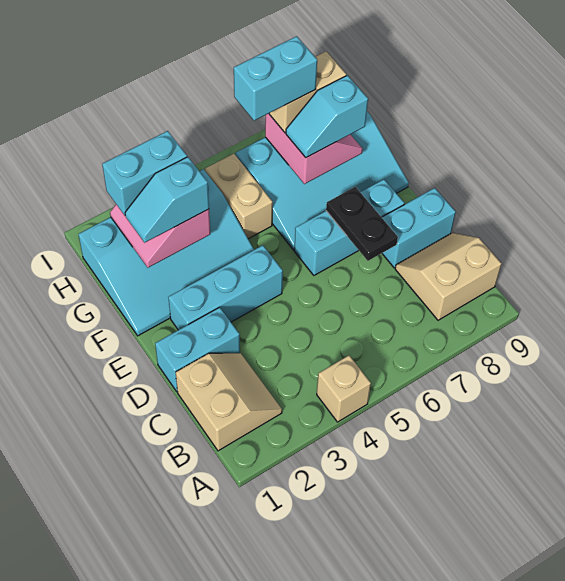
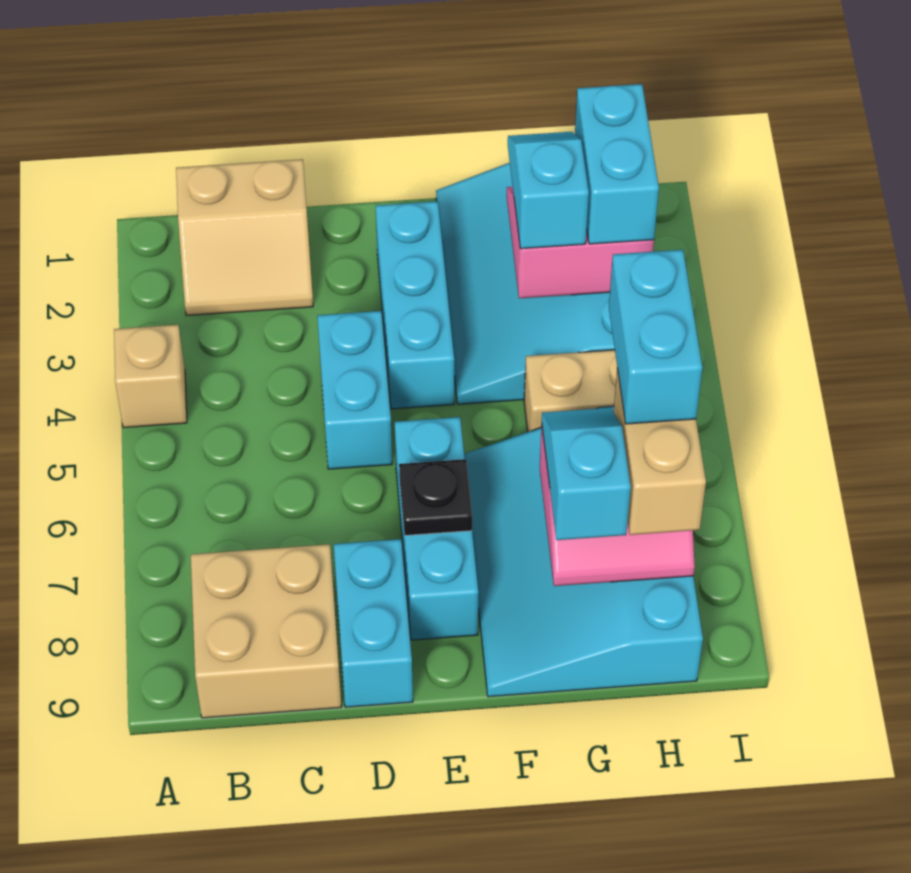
tan 2x2 slope [395,233,501,320] -> tan 2x2 brick [191,544,341,718]
cyan 1x2 brick [155,307,240,392] -> cyan 1x2 brick moved to [317,311,392,469]
black 1x2 plate [326,187,398,261] -> black 1x1 plate [399,459,472,536]

